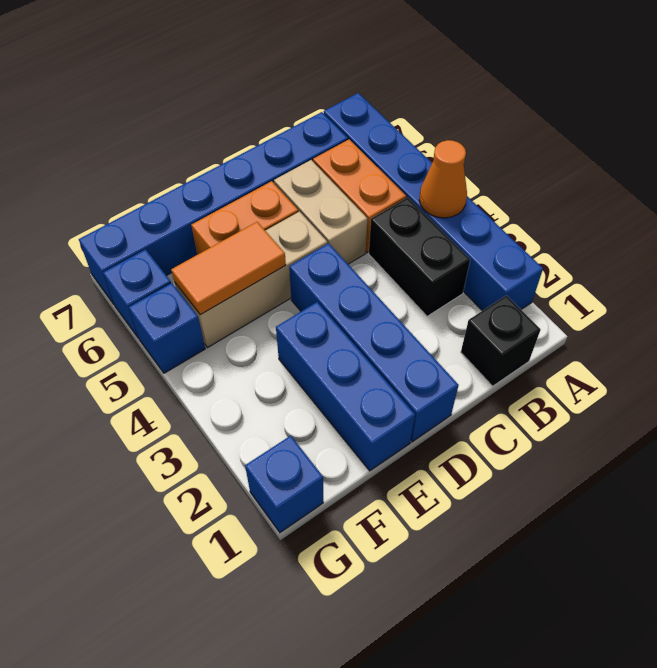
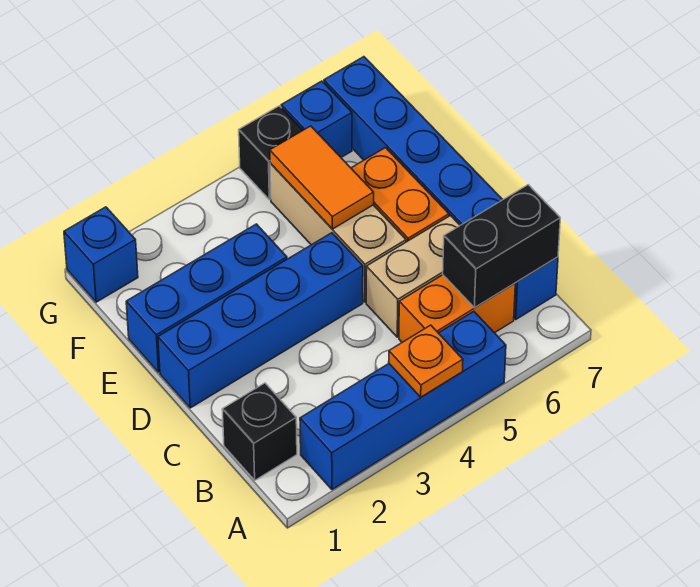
blue 1x6 brick [324,93,543,311] -> blue 1x4 brick [300,312,506,490]
orange 1x1 cone [419,140,467,218] -> orange 1x1 plate [389,325,463,397]
black 1x2 brick [369,197,470,316] -> black 1x2 brick moved to [443,185,560,308]
blue 1x1 brick [129,283,205,373] -> black 1x1 brick [239,106,303,200]

